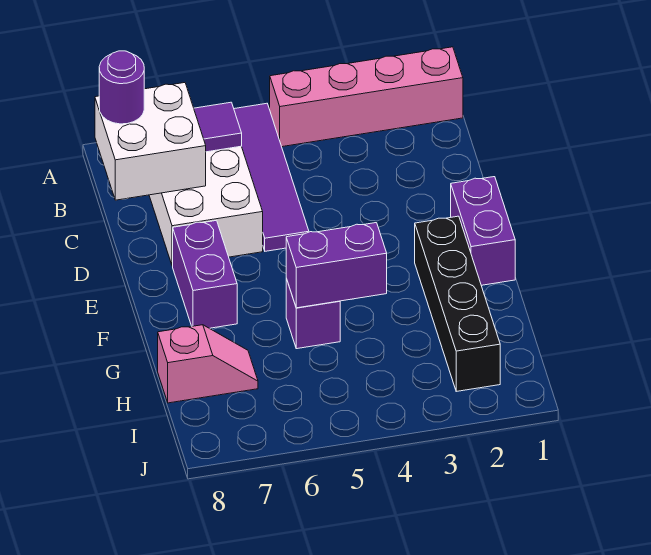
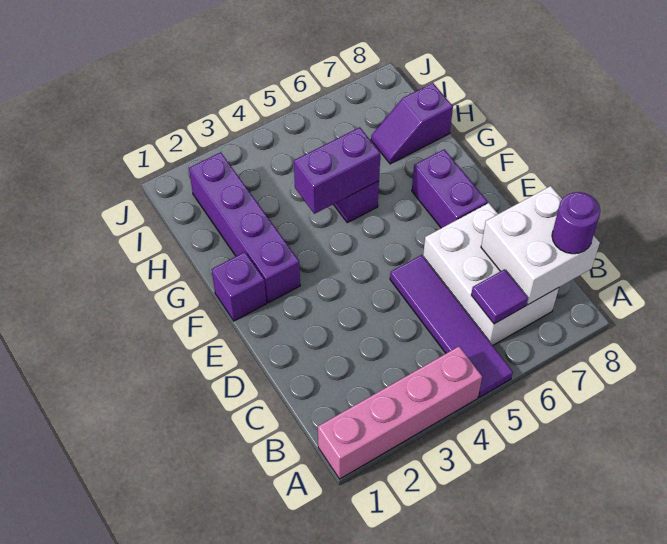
purple 1x2 brick [451,177,515,285] -> purple 1x1 brick [212,252,266,321]
black 1x4 brick [415,216,500,391] -> purple 1x4 brick [189,152,300,303]
pink 1x2 slope [158,325,258,403] -> purple 1x2 slope [371,83,453,164]

